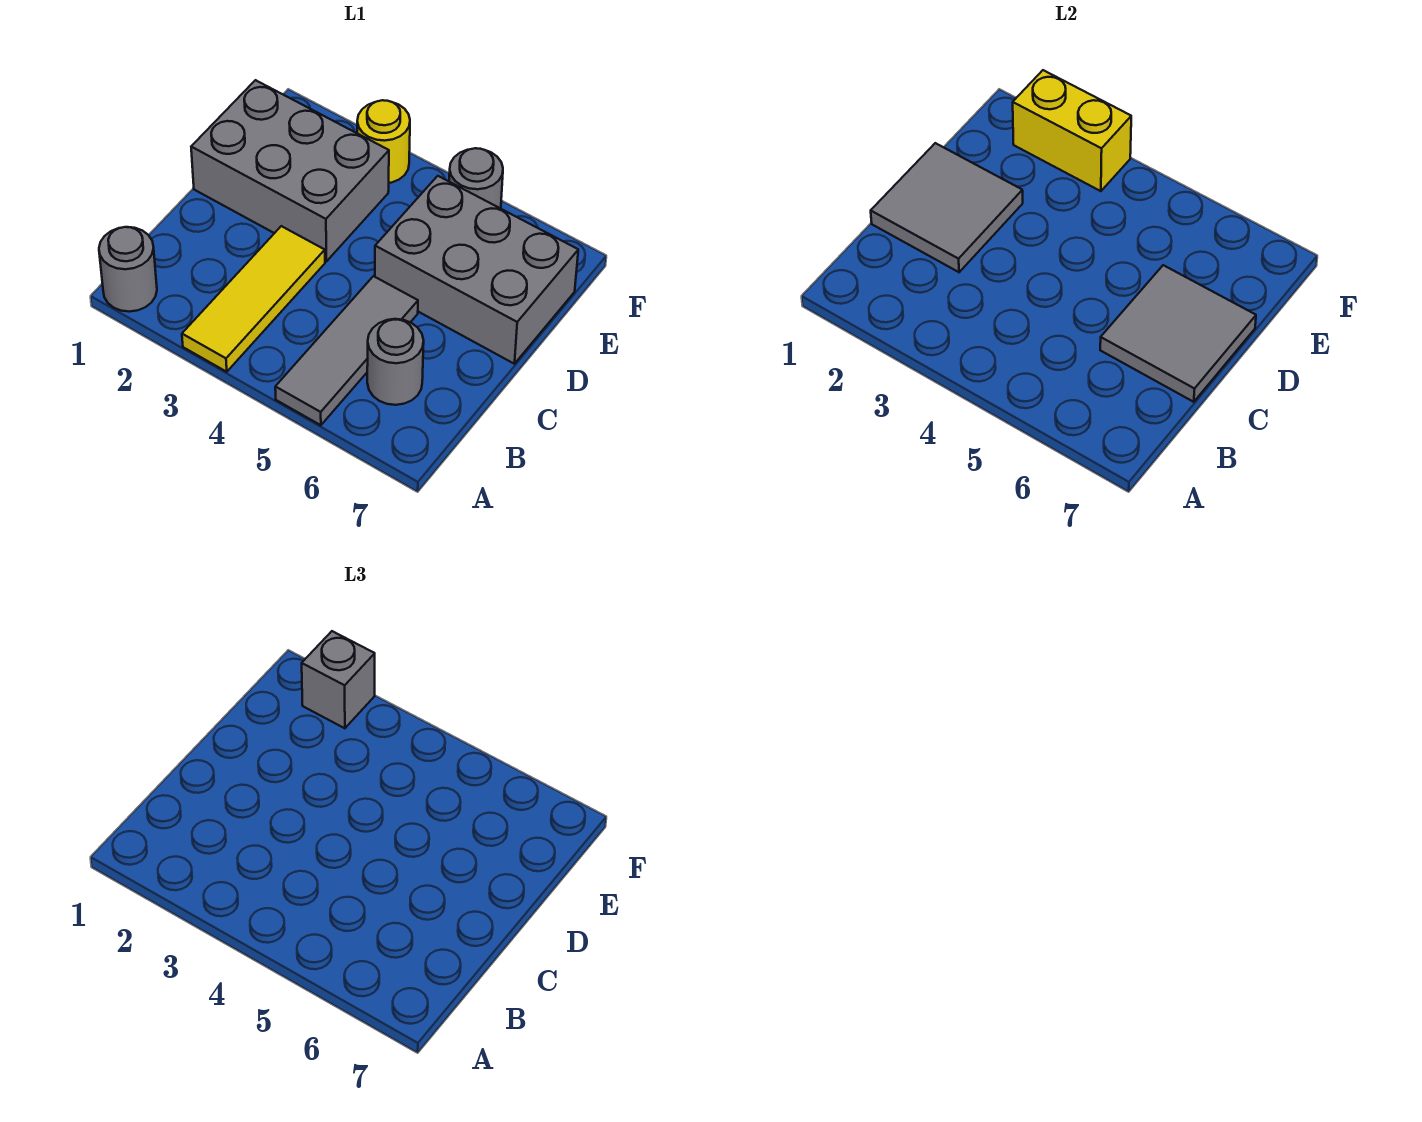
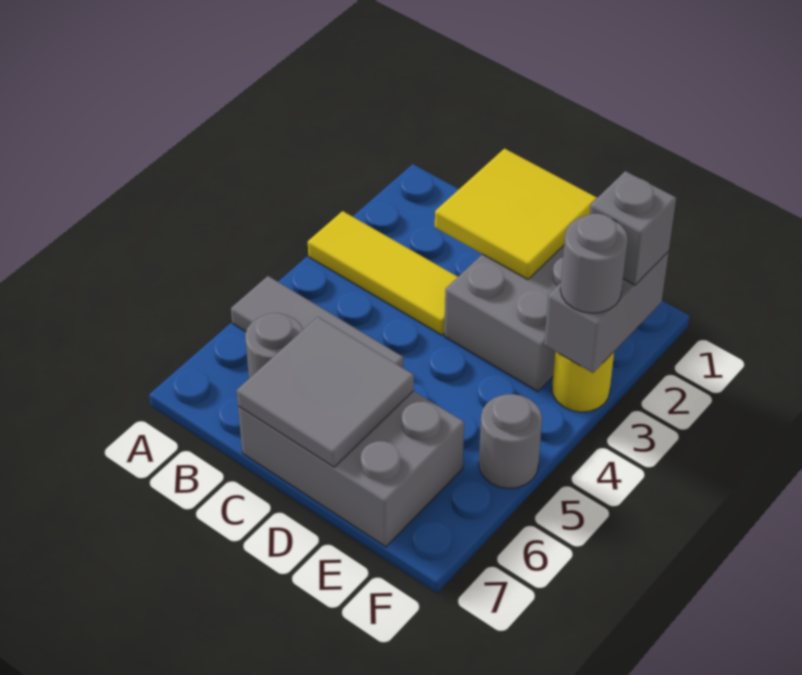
grey 1x1 round brick [99,227,157,312] -> grey 1x1 round brick moved to [560,214,628,313]
grey 2x2 tile [871,143,1023,272] -> yellow 2x2 tile [435,149,597,279]
grey 2x3 brick [375,176,578,364] -> grey 2x3 brick turned to [238,391,464,547]
yellow 1x2 brick [1013,70,1131,191] -> grey 1x2 brick [544,251,669,373]

